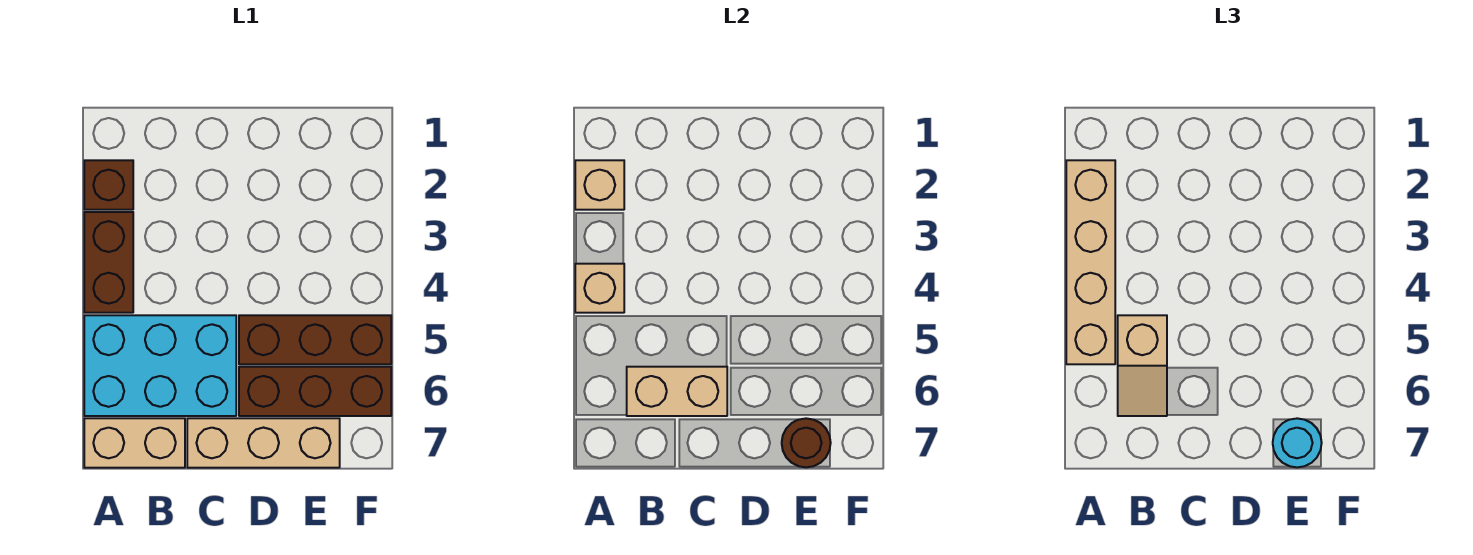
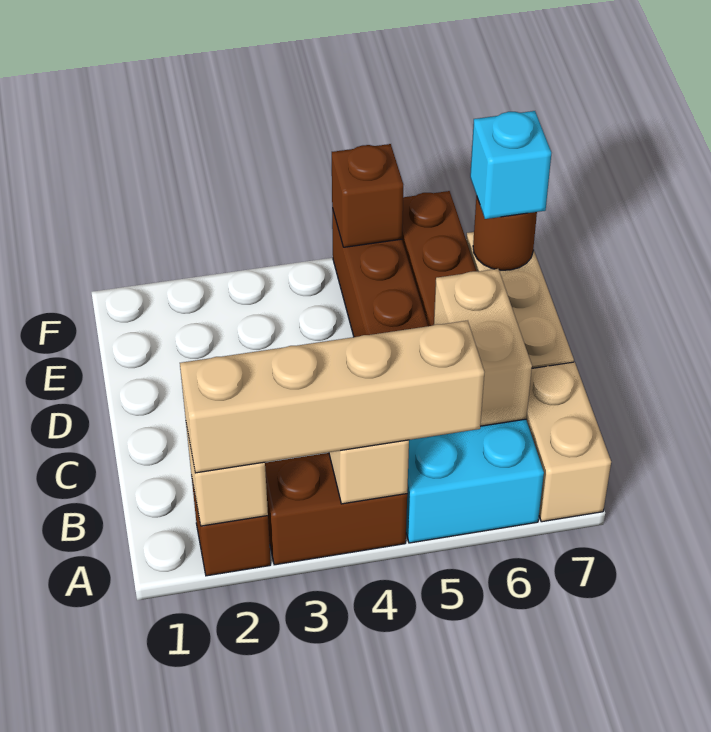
tan 1x2 slope [1118,315,1167,416] -> none
cyan 1x1 round brick [1273,418,1322,467] -> cyan 1x1 brick [470,111,551,219]
none -> brown 1x1 brick [332,144,403,247]

